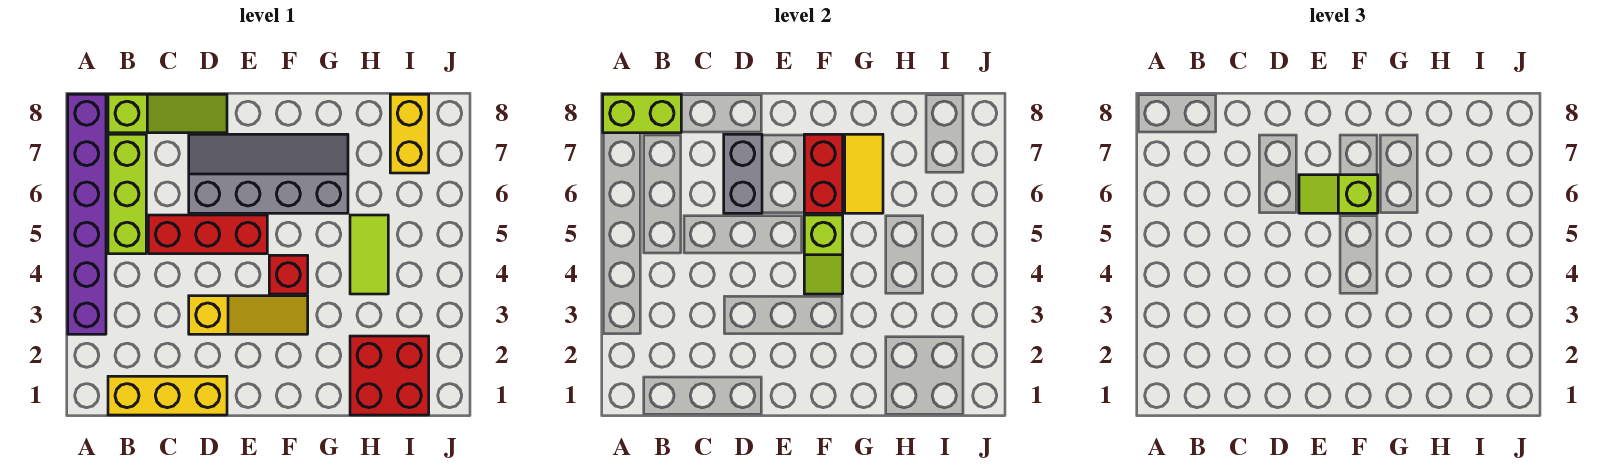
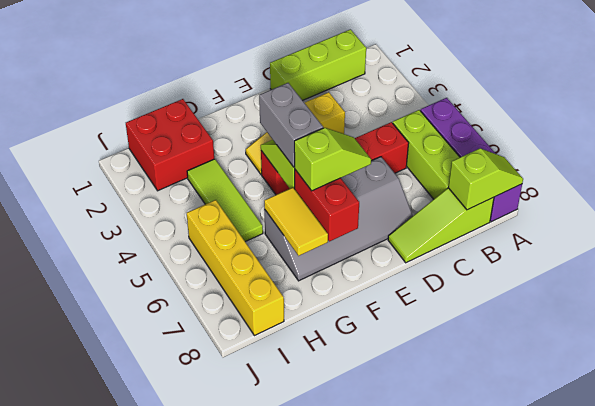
purple 1x6 brick [68,94,106,334] -> purple 1x4 brick [420,98,522,222]
lime 1x2 brick [603,94,681,133] -> lime 1x2 slope [448,148,523,210]
yellow 1x3 brick [108,376,227,415] -> lime 1x3 brick [270,29,366,100]
grey 1x2 brick [724,134,762,213] -> grey 1x2 brick moved to [259,83,323,167]
lime 1x2 tile [350,215,388,294] -> lime 1x3 tile [187,159,263,242]
yellow 1x2 brick [390,94,429,173] -> yellow 1x4 brick [187,200,284,336]

